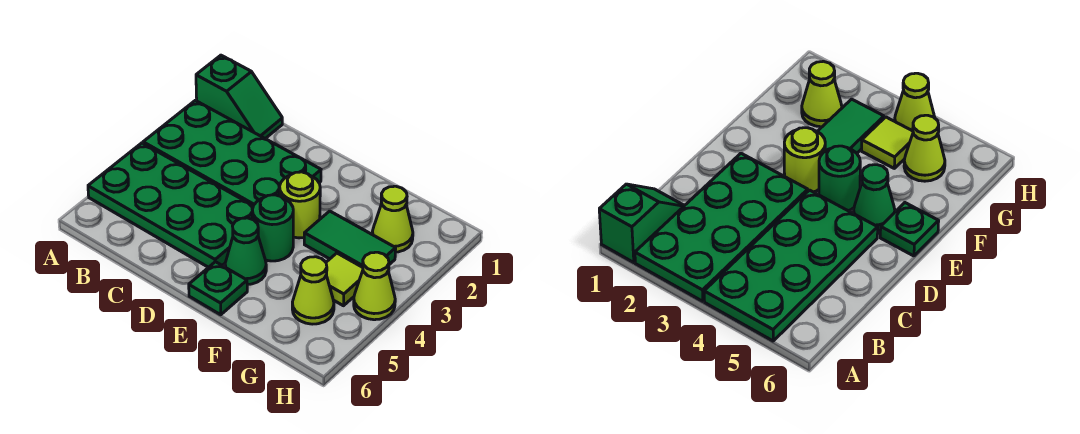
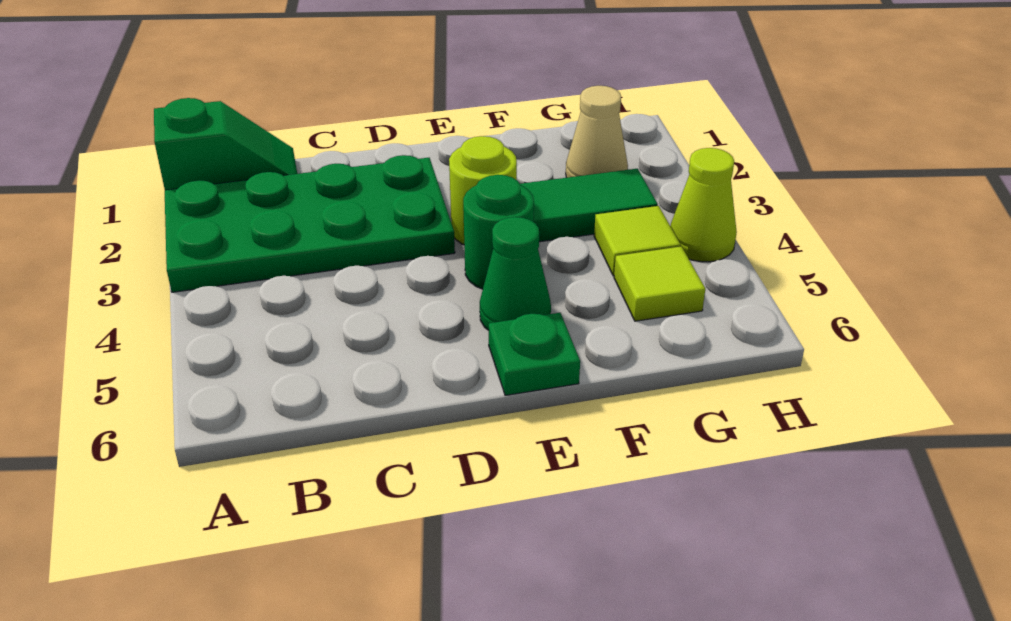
green 2x4 plate [88,143,253,267] -> none
lime 1x1 cone [372,186,413,252] -> tan 1x1 cone [566,86,628,178]
lime 1x1 cone [292,257,334,324] -> lime 1x1 tile [614,247,705,321]

